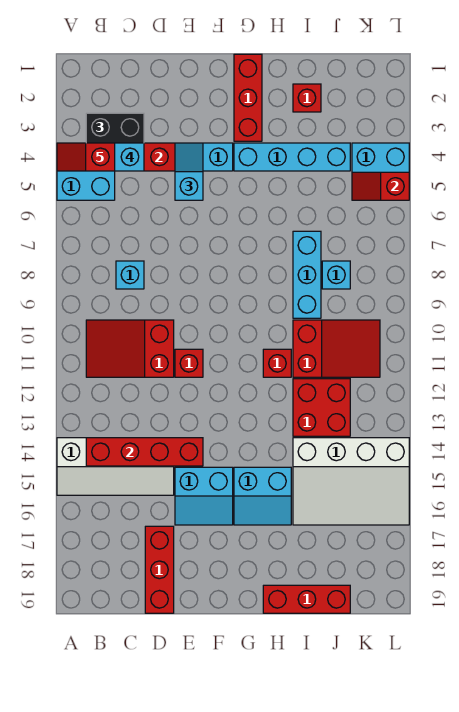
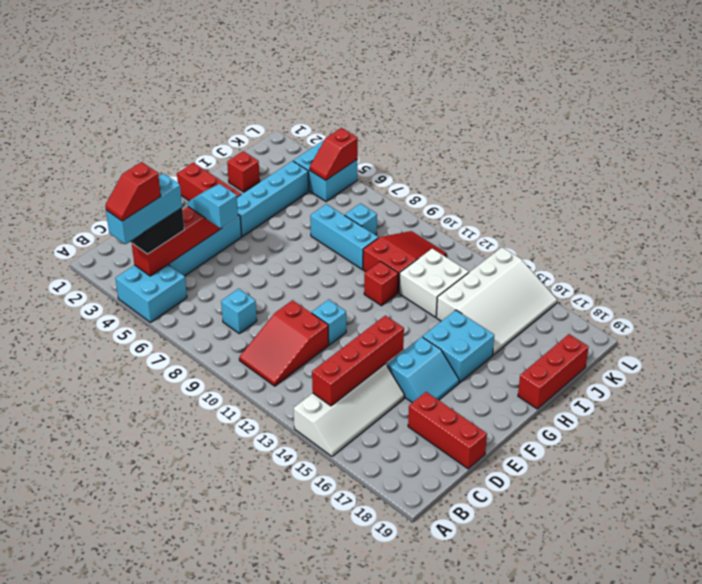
red 1x1 brick [175,349,203,377] -> cyan 1x1 brick [312,300,346,345]
cyan 2x2 slope [234,467,291,525] -> cyan 2x2 brick [423,310,494,383]
red 2x2 brick [293,379,350,436] -> white 2x2 brick [399,248,469,317]

